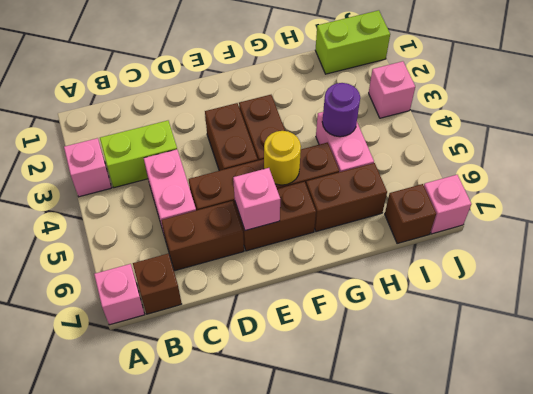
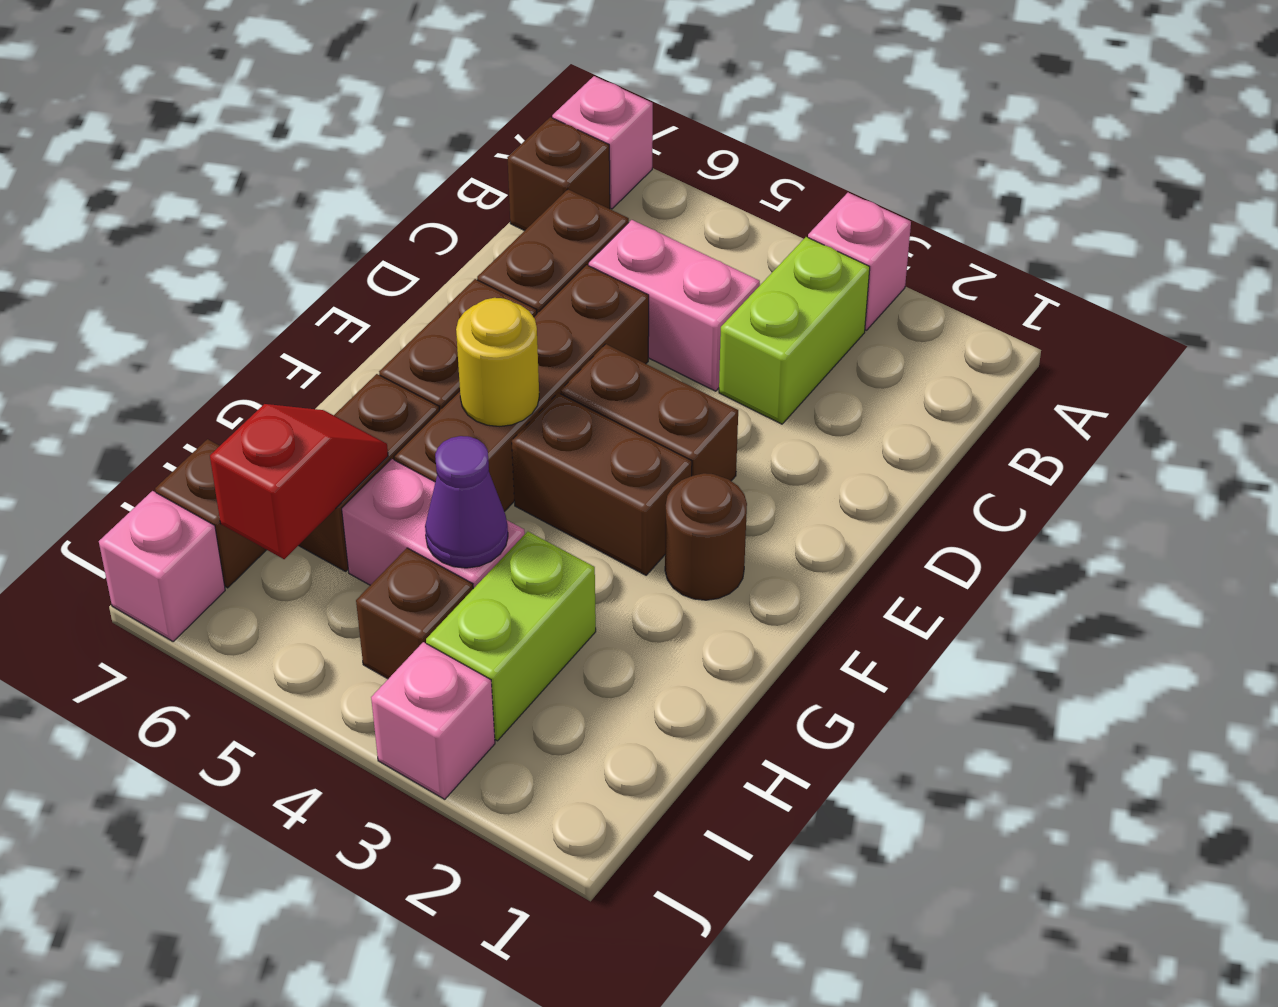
pink 1x1 brick [233,168,280,231] -> none
none -> brown 1x1 round brick [665,473,747,600]
purple 1x1 round brick [322,83,360,137] -> purple 1x1 cone [425,436,508,568]
none -> red 1x2 slope [210,404,388,559]
lime 1x2 brick [315,10,390,74] -> lime 1x2 brick moved to [426,532,596,741]
none -> brown 1x1 brick [356,548,473,679]

